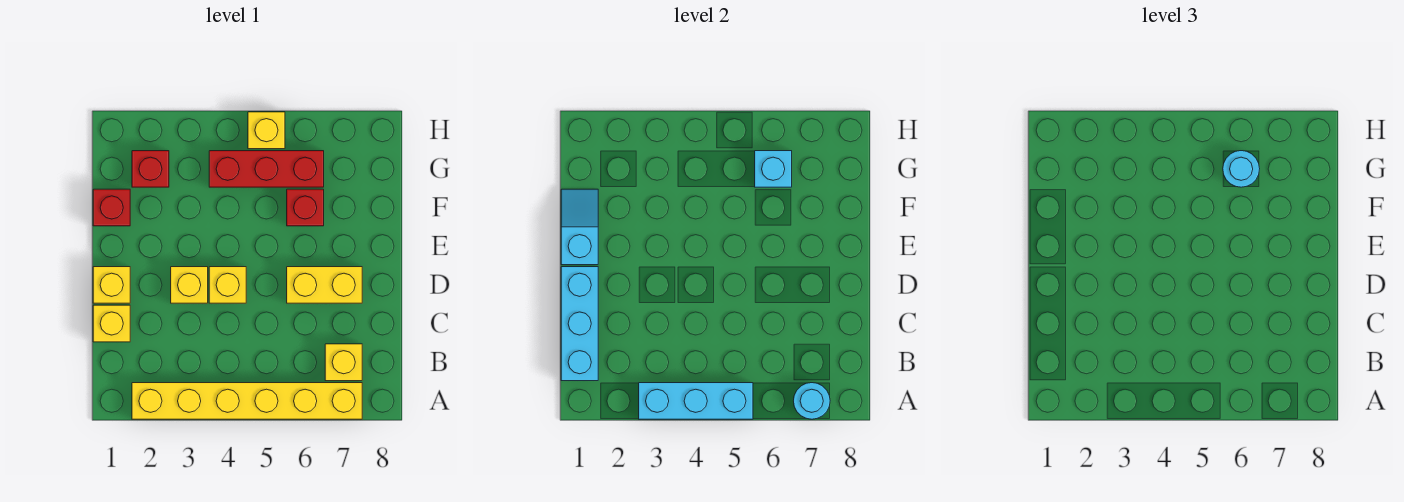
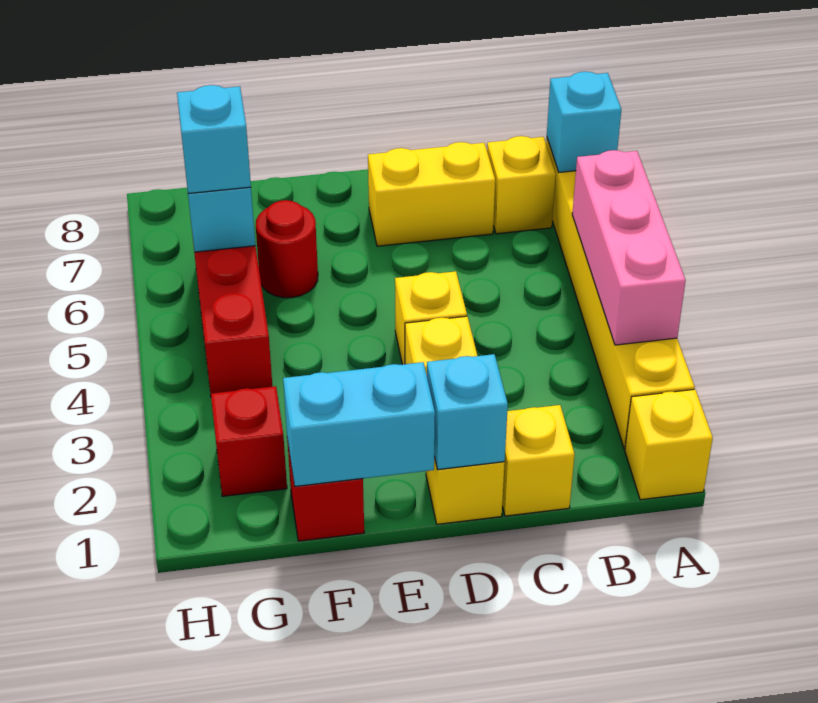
cyan 1x3 brick [639,383,753,419] -> pink 1x3 brick [572,150,686,345]
cyan 1x1 round brick [794,383,830,419] -> cyan 1x1 brick [547,72,621,172]
cyan 1x3 brick [561,267,598,381] -> cyan 1x1 brick [427,354,508,470]
yellow 1x2 brick [287,267,362,303] -> yellow 1x2 brick turned to [368,142,495,246]
cyan 1x2 slope [561,189,598,265] -> cyan 1x2 brick [283,362,435,486]
red 1x1 brick [287,189,324,226] -> red 1x1 round brick [256,200,318,298]
cyan 1x1 round brick [1223,151,1260,187] -> cyan 1x1 brick [177,85,251,194]
yellow 1x1 brick [248,112,285,149] -> yellow 1x1 brick moved to [625,389,713,500]

